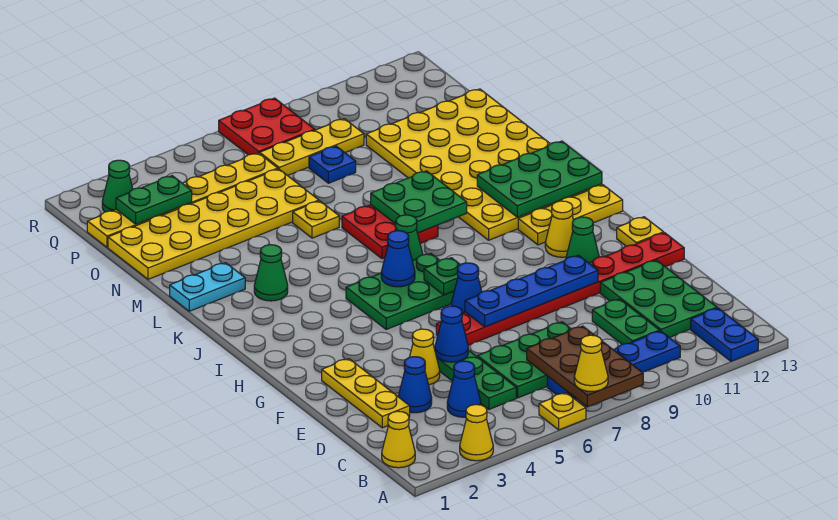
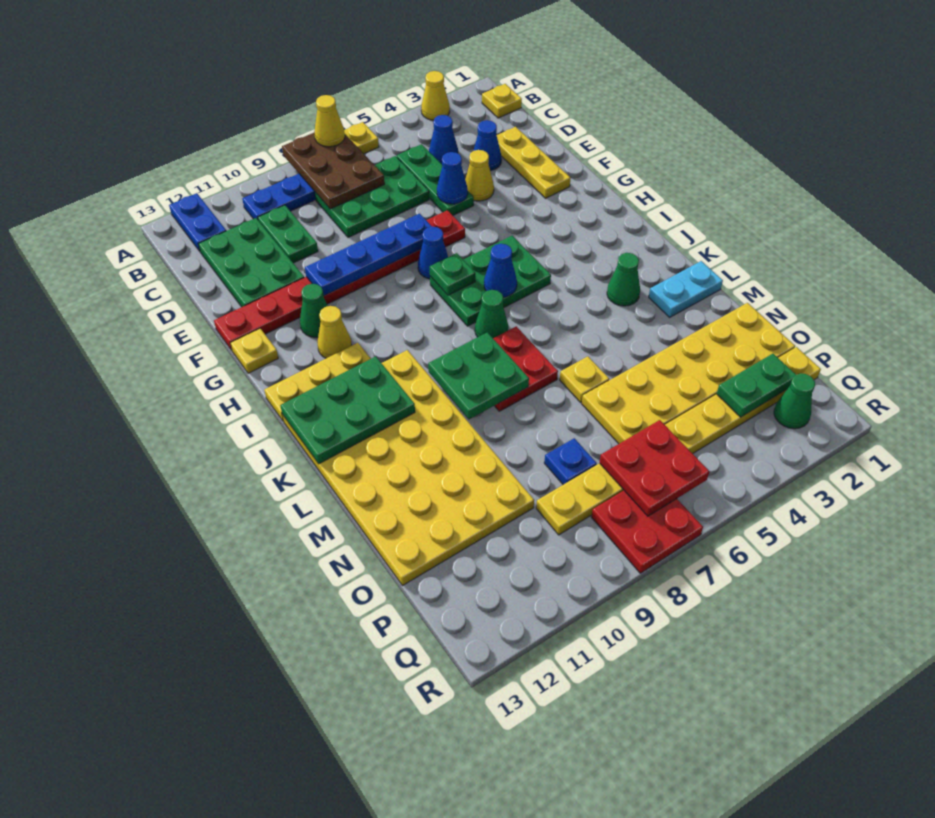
yellow 1x1 cone [382,411,415,468] -> yellow 1x1 plate [482,84,522,118]
none -> red 2x2 plate [600,420,709,516]

